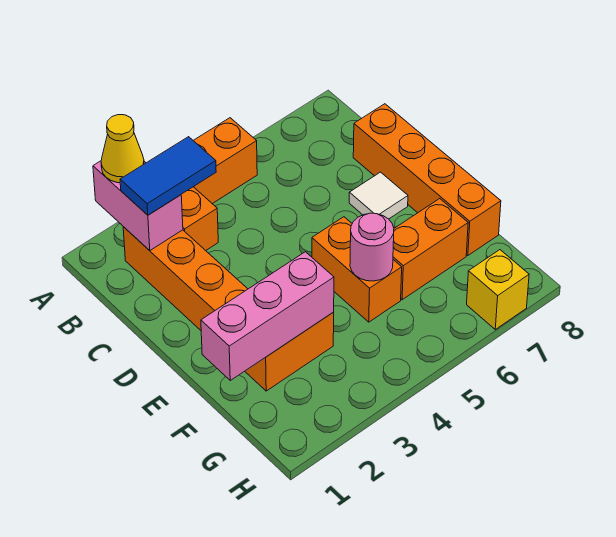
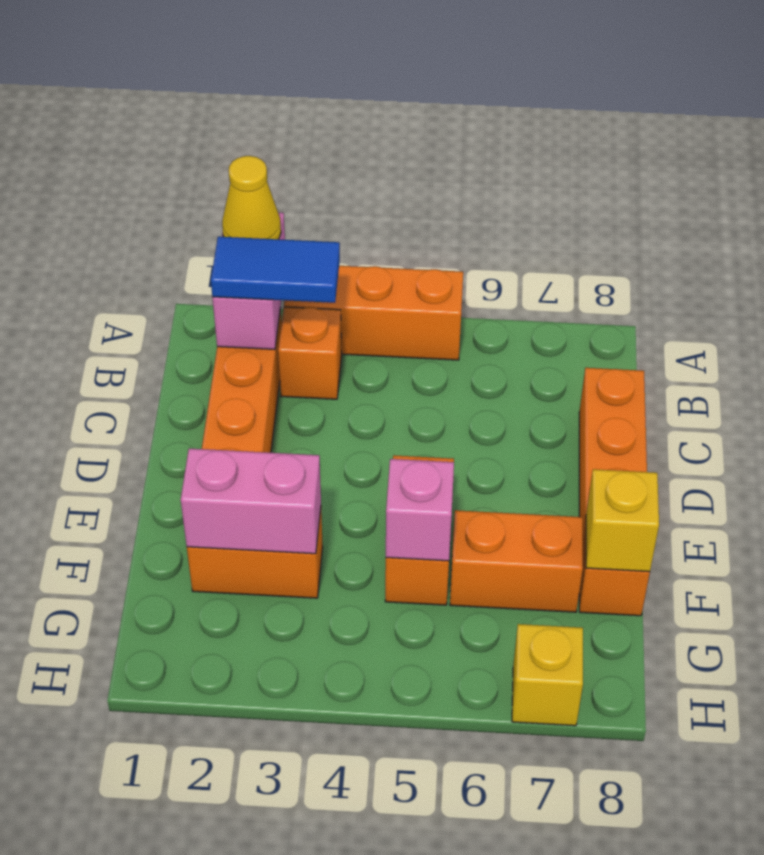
white 1x1 tile [349,172,408,219] -> none
pink 1x3 brick [201,252,334,380] -> pink 1x2 brick [181,449,321,554]
pink 1x1 round brick [350,213,394,281] -> pink 1x1 brick [386,459,454,561]
none -> yellow 1x1 brick [586,469,659,572]

